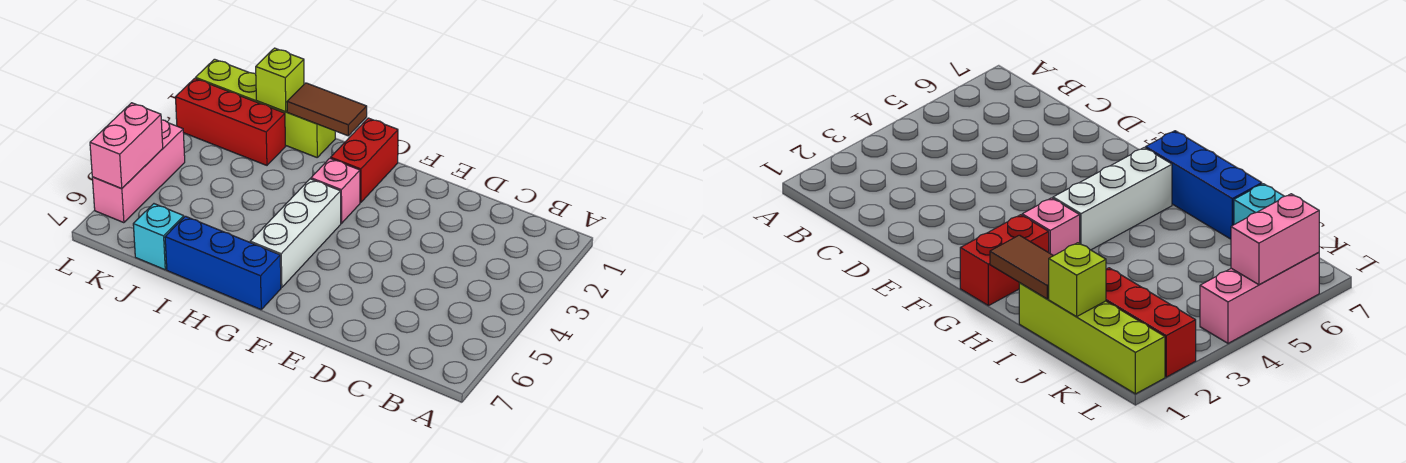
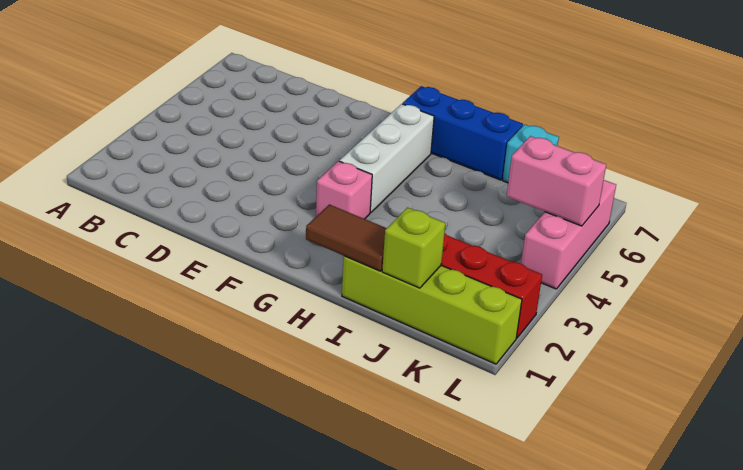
red 1x2 brick [331,118,398,203] -> none
pink 1x2 brick [90,103,163,189] -> pink 1x2 brick turned to [507,136,606,226]

